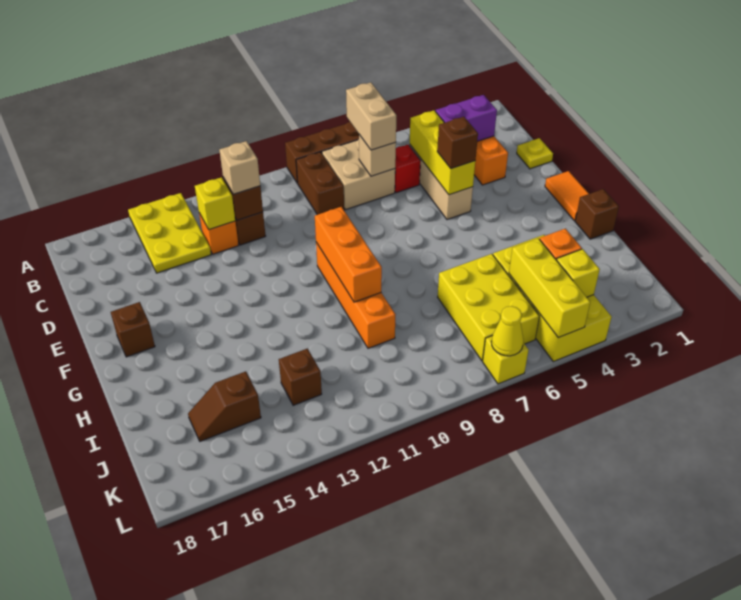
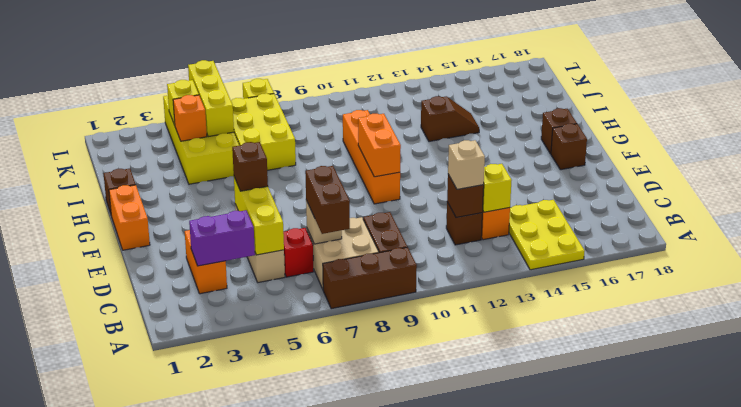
tan 1x2 brick [346,82,396,150] -> brown 1x2 brick [305,166,350,234]
yellow 1x1 plate [517,138,553,169] -> none
orange 1x2 tile [545,171,589,221] -> orange 1x2 brick [109,185,150,250]
orange 1x3 brick [315,207,382,302] -> orange 1x2 brick [358,114,401,177]
brown 1x1 brick [279,349,322,405] -> brown 1x1 brick moved to [541,108,577,154]
brown 1x2 slope [188,371,261,441] -> brown 1x2 slope moved to [421,96,479,141]
yellow 1x1 cone [491,306,523,356] -> none

